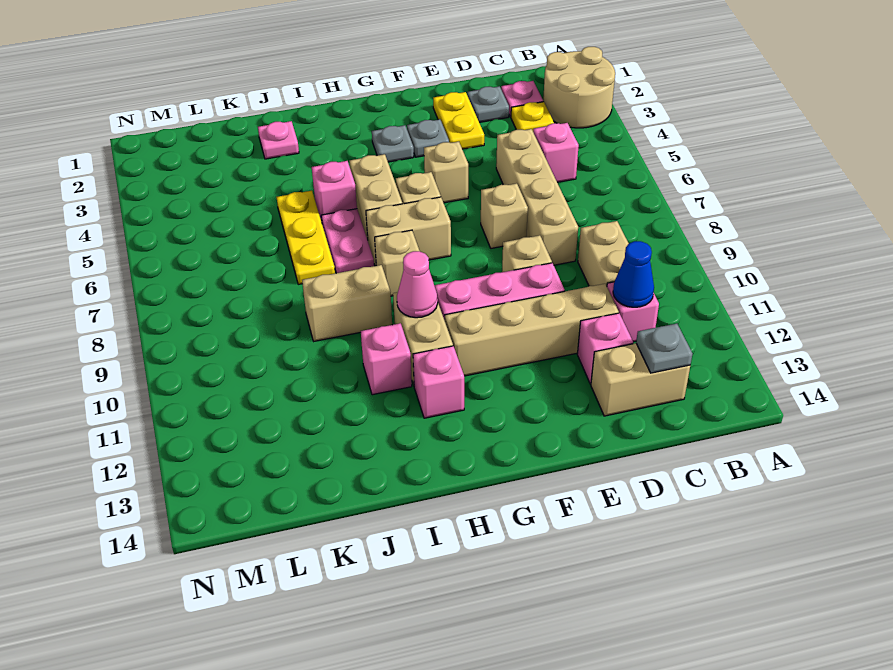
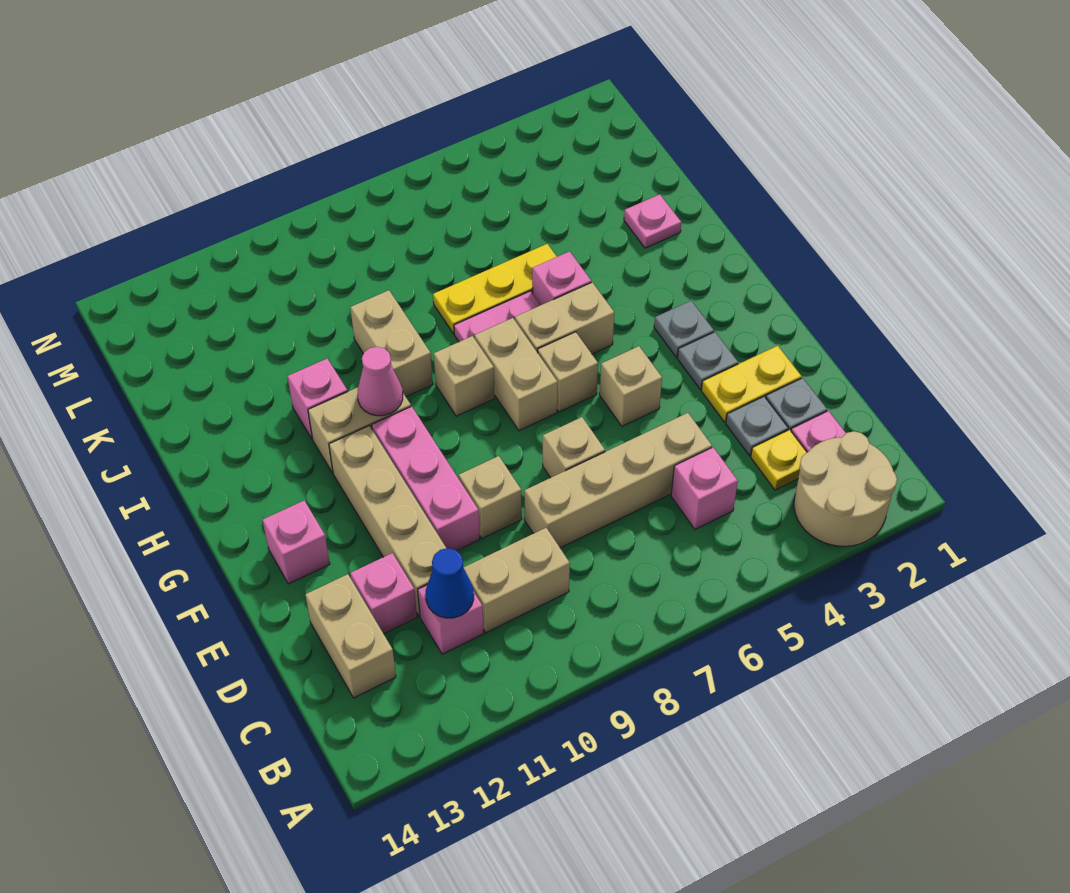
grey 1x1 plate [636,324,692,373] -> grey 1x1 plate moved to [726,397,788,456]
pink 1x1 brick [413,346,464,418] -> pink 1x1 brick moved to [263,501,330,584]

